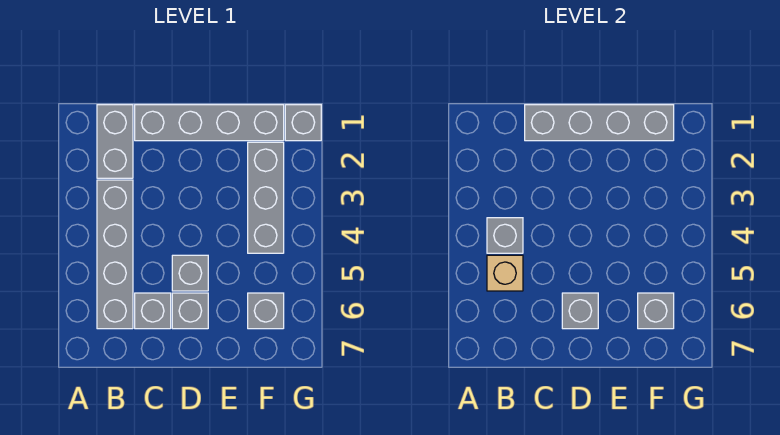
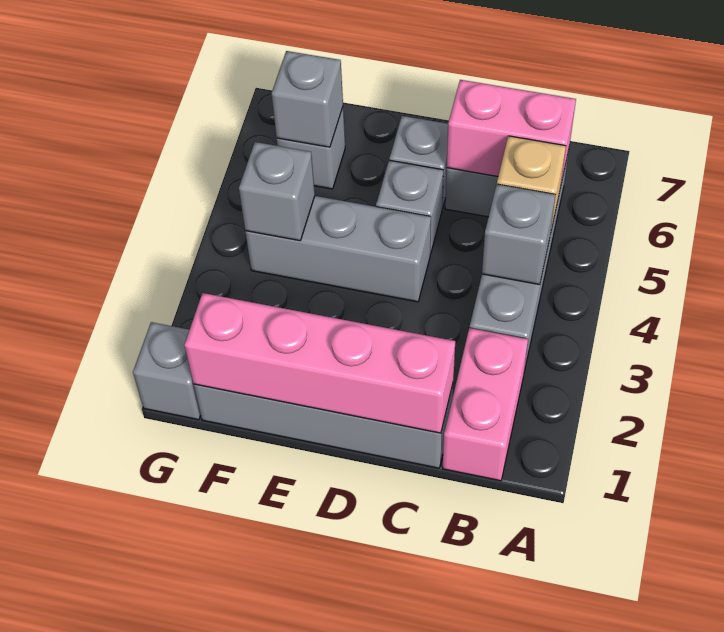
grey 1x2 brick [97,105,133,178] -> pink 1x2 brick [443,328,528,481]
none -> pink 1x2 brick [447,80,576,187]
grey 1x4 brick [525,105,674,141] -> pink 1x4 brick [184,293,455,433]
grey 1x1 brick [562,293,598,329] -> grey 1x1 brick moved to [239,142,315,241]
grey 1x3 brick [248,142,284,253] -> grey 1x3 brick turned to [245,196,431,302]

